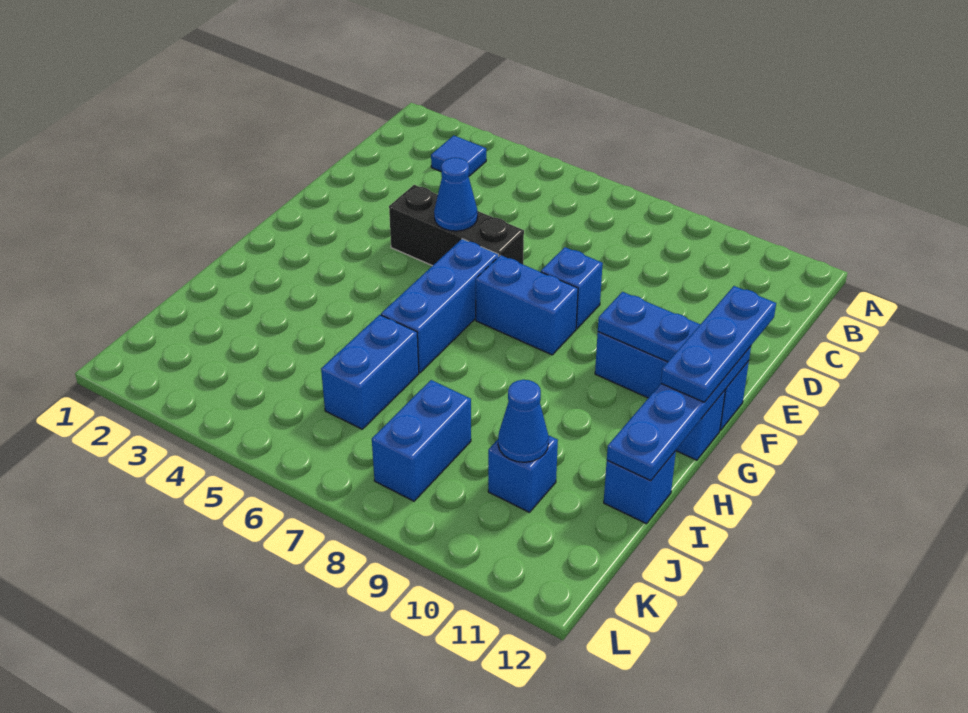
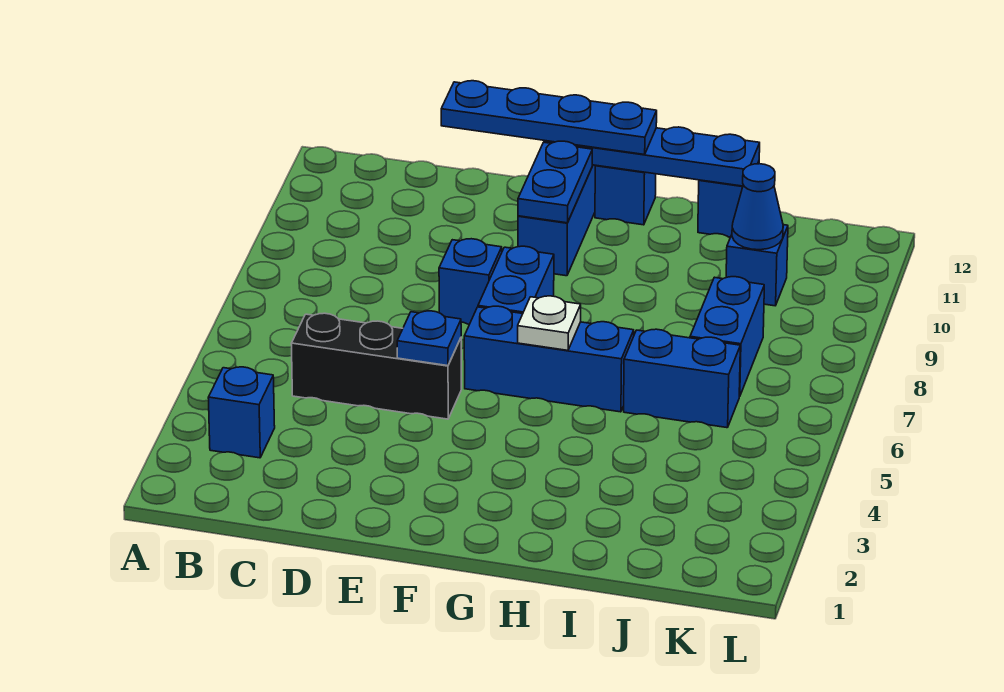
blue 1x1 tile [431,136,486,176] -> blue 1x1 brick [208,367,275,458]
black 1x3 brick [389,185,524,266] -> black 1x3 brick turned to [291,313,461,419]
blue 1x1 cone [434,158,478,231] -> blue 1x1 plate [397,311,461,366]
blue 1x3 plate [661,286,776,402] -> blue 1x4 plate [441,81,657,155]
none -> white 1x1 plate [518,296,581,350]
blue 1x2 brick [372,380,471,501] -> blue 1x2 brick turned to [690,277,764,397]

